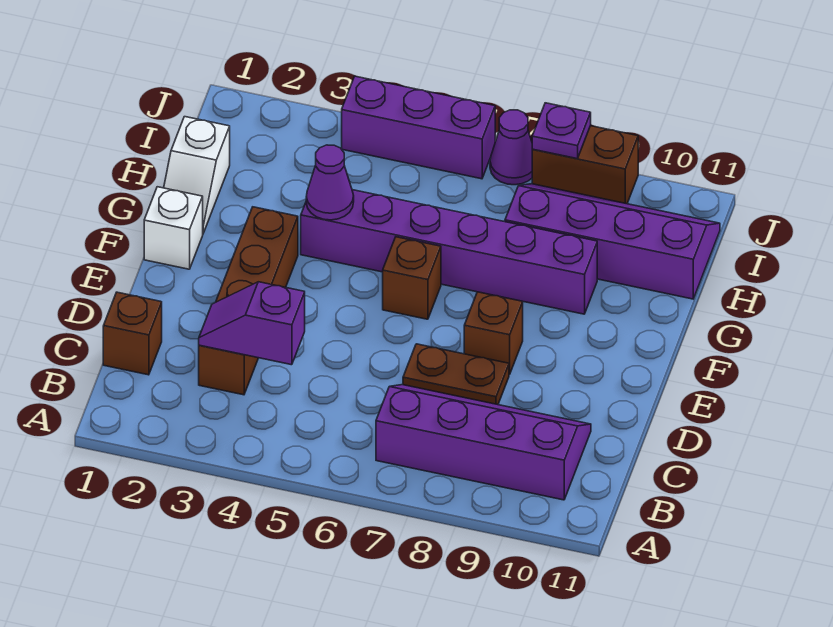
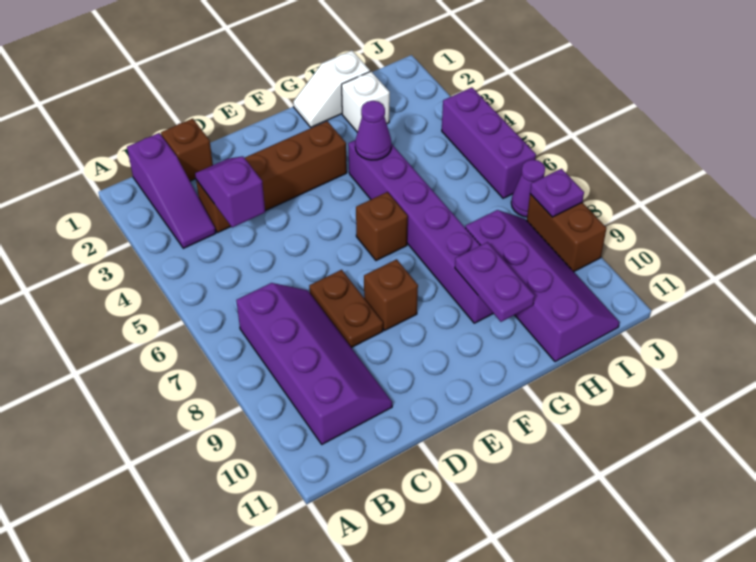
none -> purple 1x3 slope [127,133,216,248]
white 1x1 brick [144,187,203,269] -> white 1x1 brick moved to [342,71,390,132]
none -> purple 1x2 plate [455,242,535,322]

